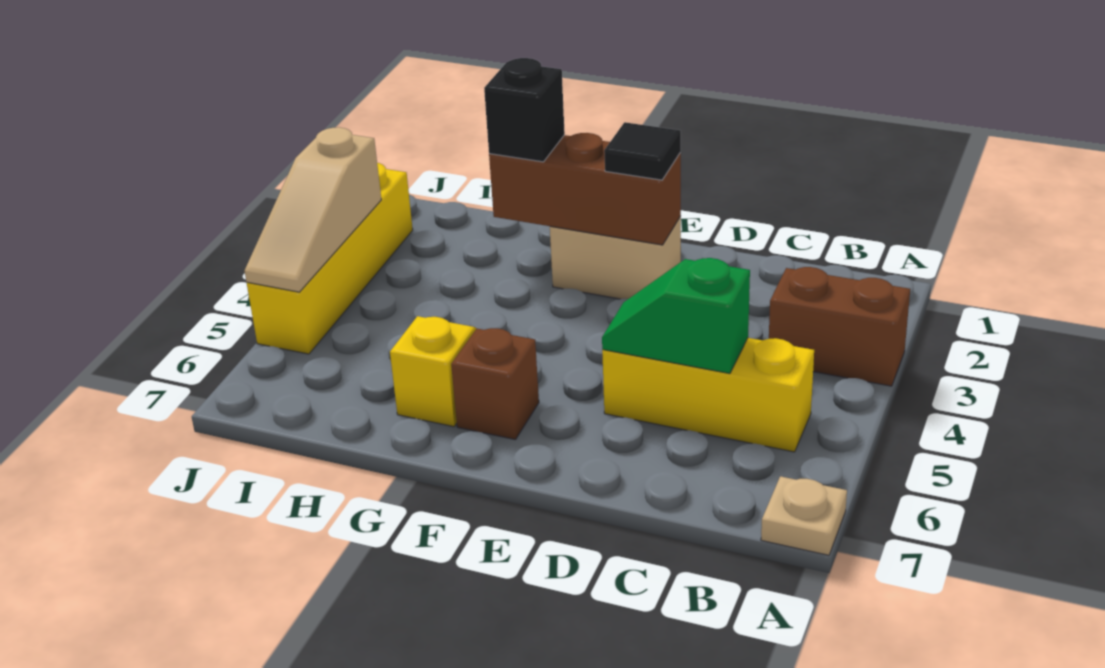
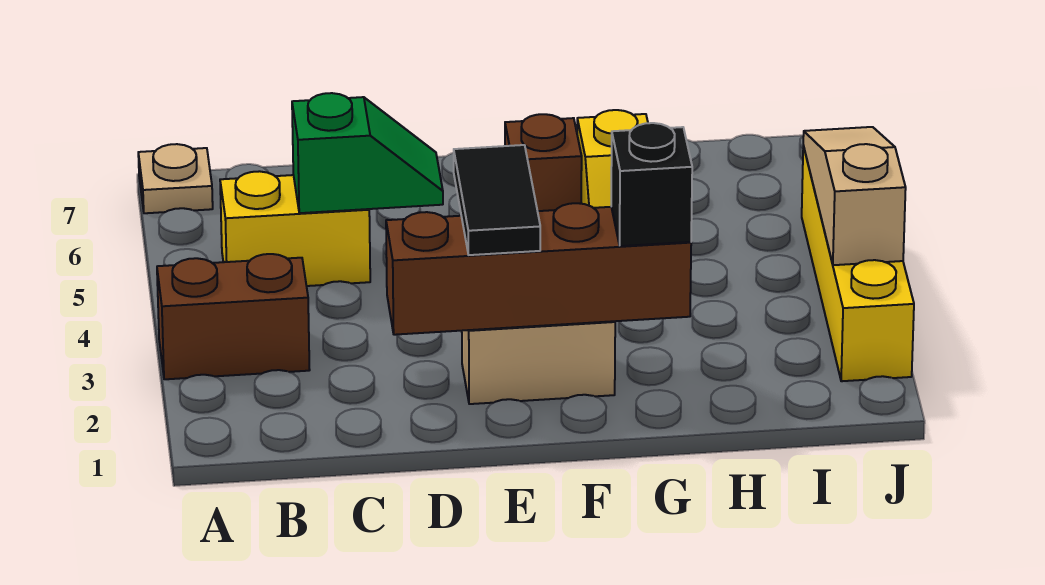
yellow 1x3 brick [602,338,814,452] -> yellow 1x2 brick [220,171,370,286]
brown 1x3 brick [489,133,681,245] -> brown 1x4 brick [386,203,691,335]
black 1x1 tile [604,122,681,180] -> black 1x2 tile [454,145,540,255]

